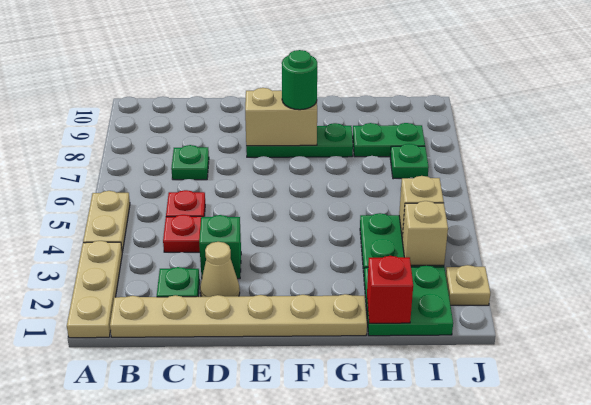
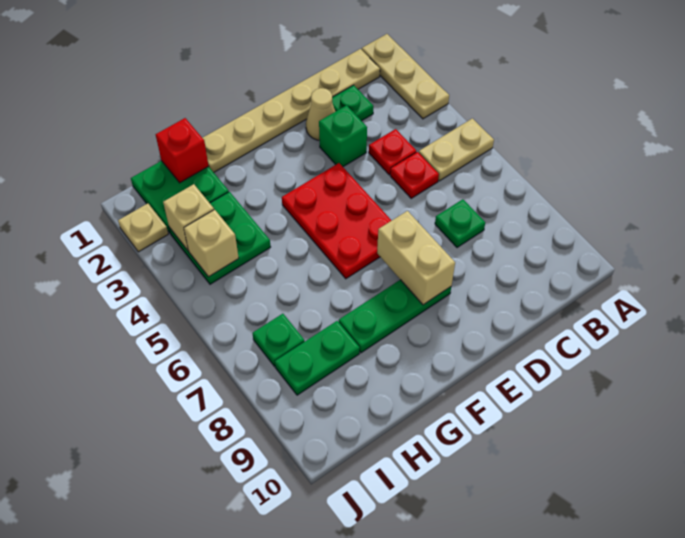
tan 1x2 plate [83,191,130,252] -> tan 1x2 plate turned to [419,118,494,181]
none -> red 2x3 plate [282,163,392,279]
tan 1x2 brick [245,88,317,146] -> tan 1x2 brick turned to [377,211,455,305]
green 1x1 round brick [282,50,317,110] -> none

